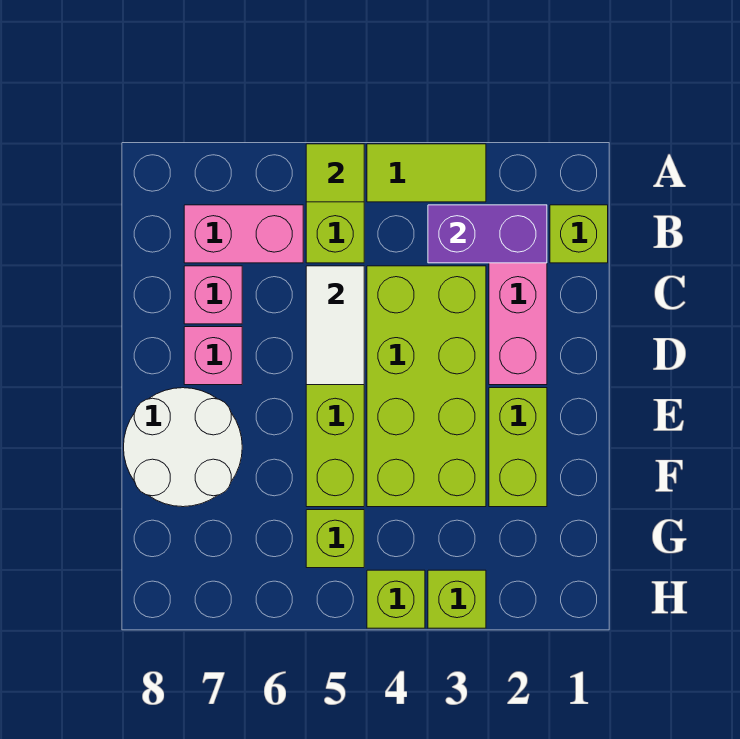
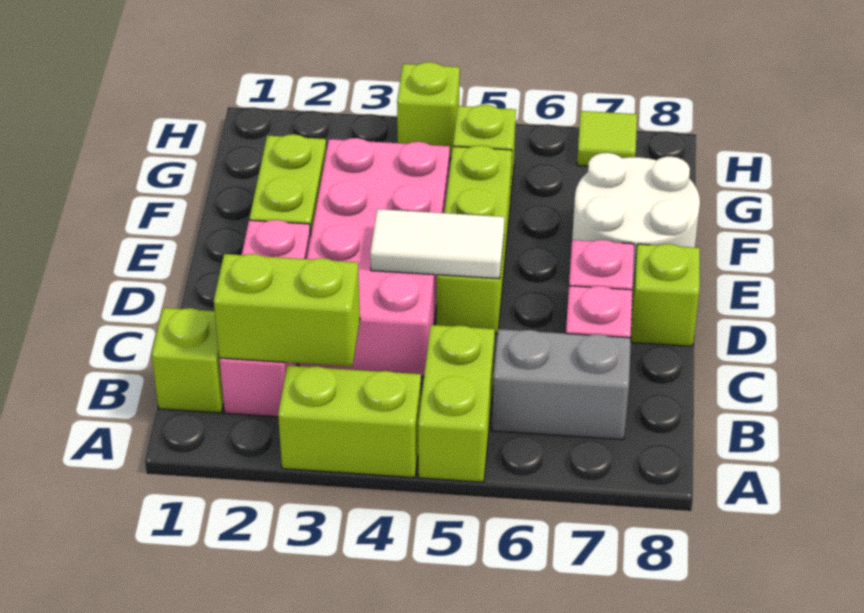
lime 1x2 tile [367,144,486,202] -> lime 1x2 brick [278,365,421,478]
lime 1x1 tile [306,144,364,202] -> lime 1x1 tile moved to [577,111,637,166]
purple 1x2 brick [428,205,547,263] -> lime 1x2 brick [214,254,360,367]
pink 1x2 brick [184,205,303,263] -> grey 1x2 brick [492,329,631,440]
lime 2x4 brick [367,266,486,507] -> pink 2x4 brick [300,138,450,377]
white 1x2 tile [306,266,364,385] -> white 1x2 tile turned to [370,209,504,279]
lime 1x1 brick [428,570,486,628] -> lime 1x1 brick moved to [631,244,700,346]

